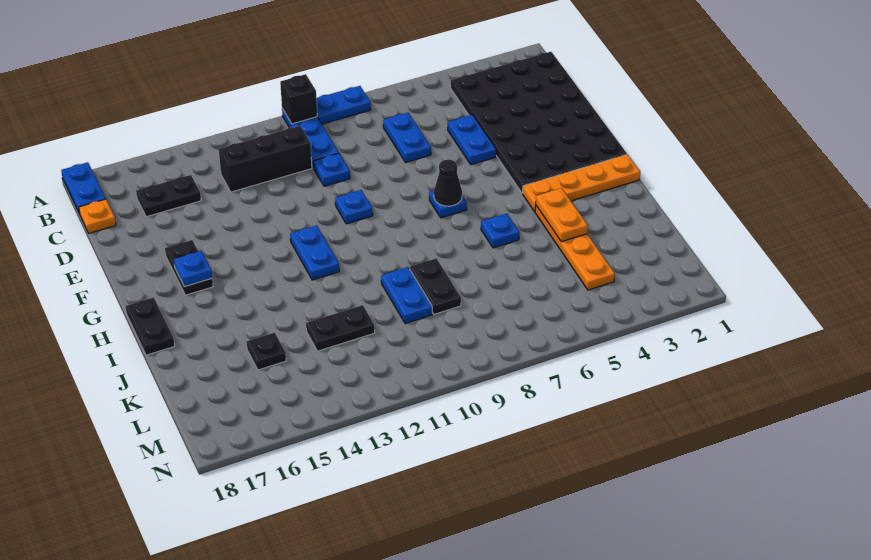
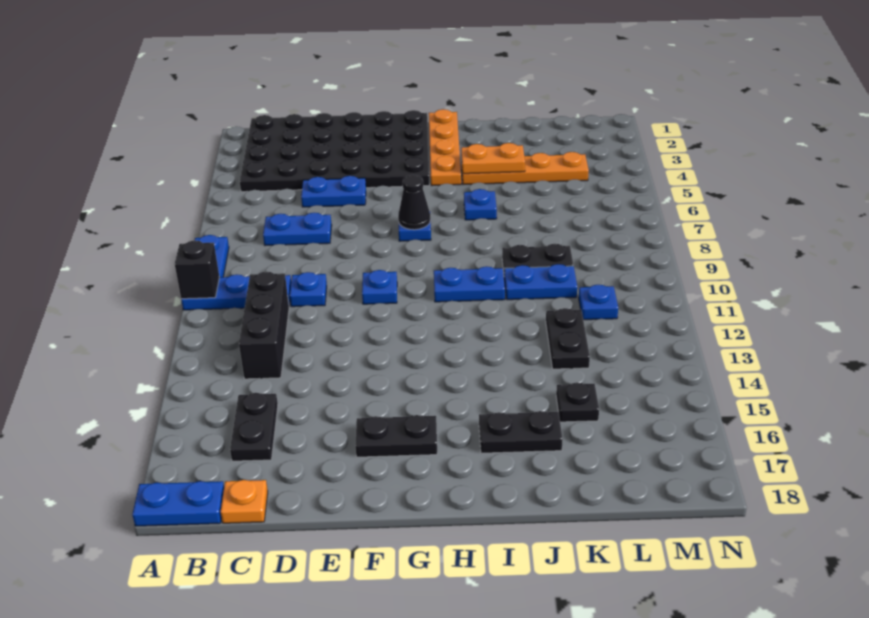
blue 1x2 plate [290,225,339,280] -> blue 1x2 plate moved to [434,266,505,302]
blue 1x1 plate [174,251,212,287] -> blue 1x1 plate moved to [579,285,618,320]
black 1x2 plate [126,297,175,355] -> black 1x2 plate moved to [479,411,563,453]

